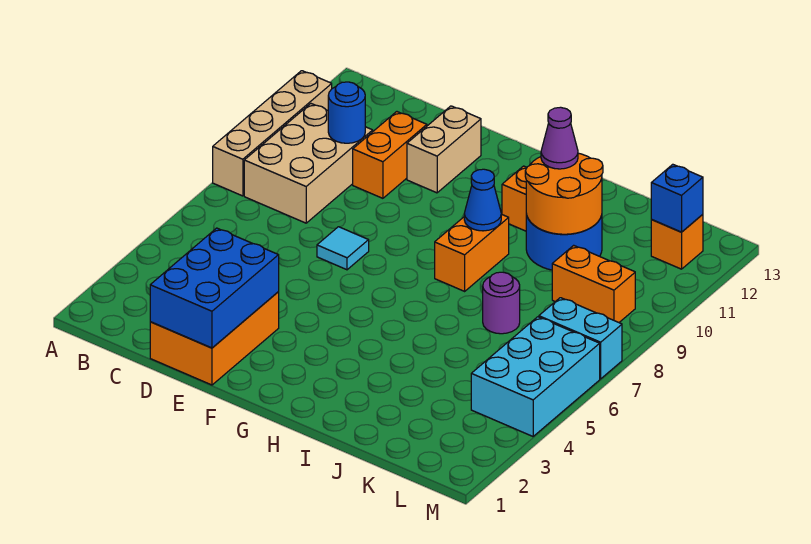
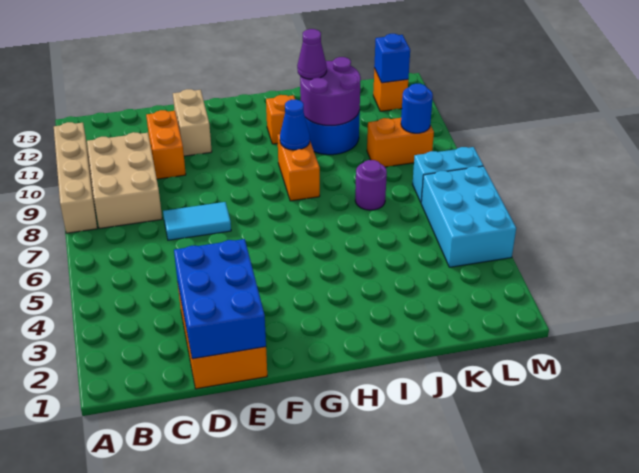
blue 1x1 round brick [328,82,365,143] -> blue 1x1 round brick moved to [401,84,433,133]
cyan 1x1 tile [317,227,369,270] -> cyan 1x2 tile [163,202,231,240]
orange 2x2 round brick [525,153,603,234] -> purple 2x2 round brick [300,57,361,126]

